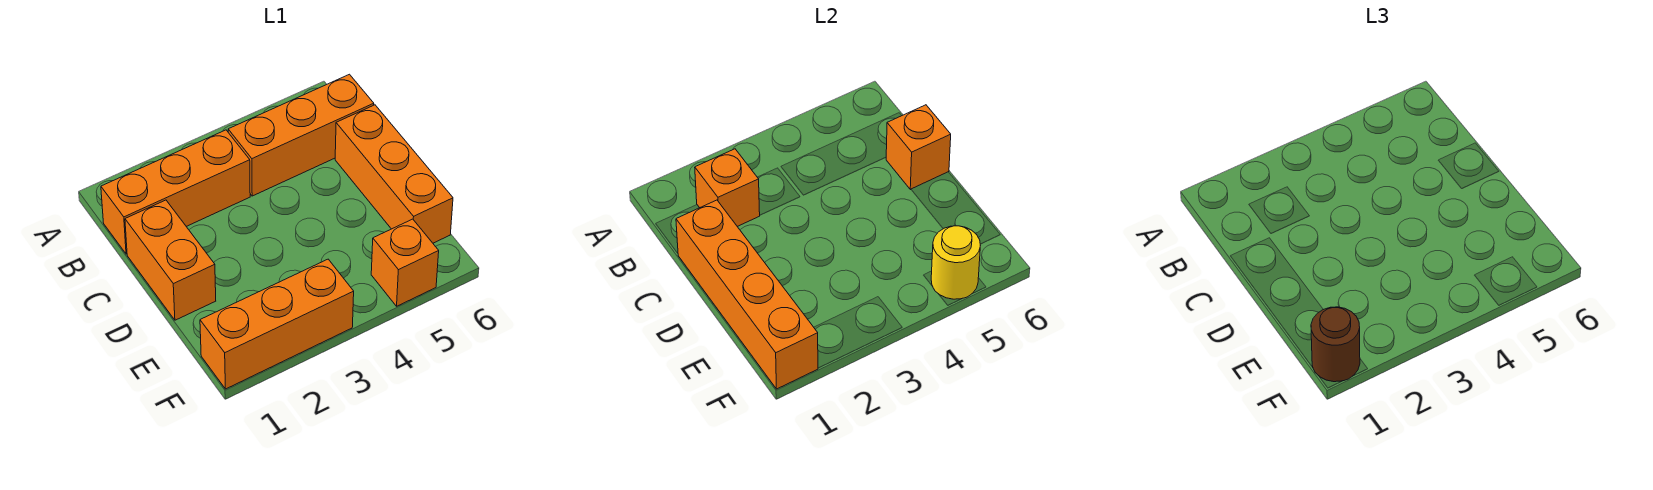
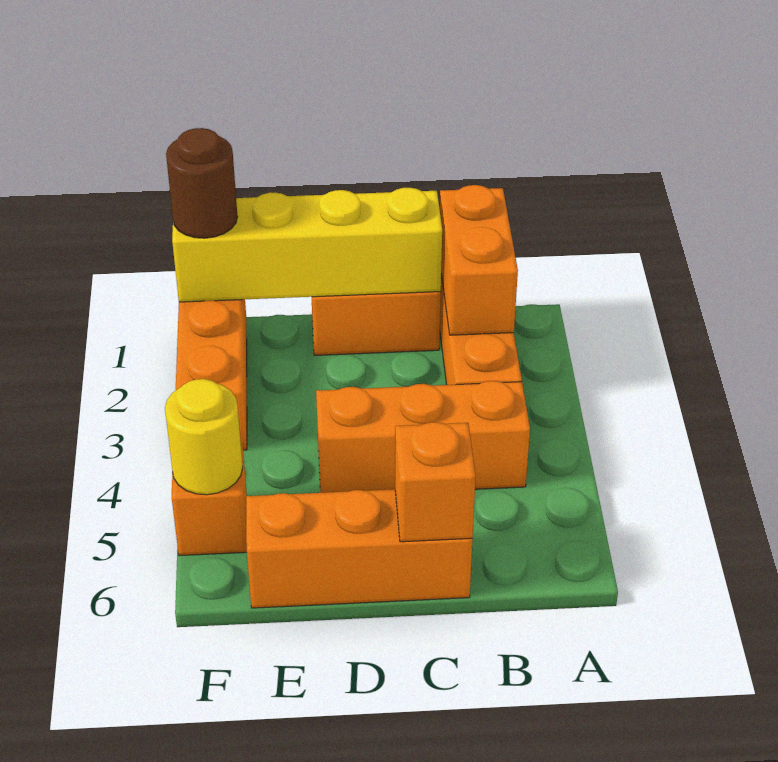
orange 1x1 brick [695,149,760,226] -> orange 1x2 brick [440,185,518,335]
orange 1x3 brick [228,74,374,196] -> orange 1x3 brick turned to [316,381,530,493]
orange 1x4 brick [676,200,818,389] -> yellow 1x4 brick [172,188,442,302]

